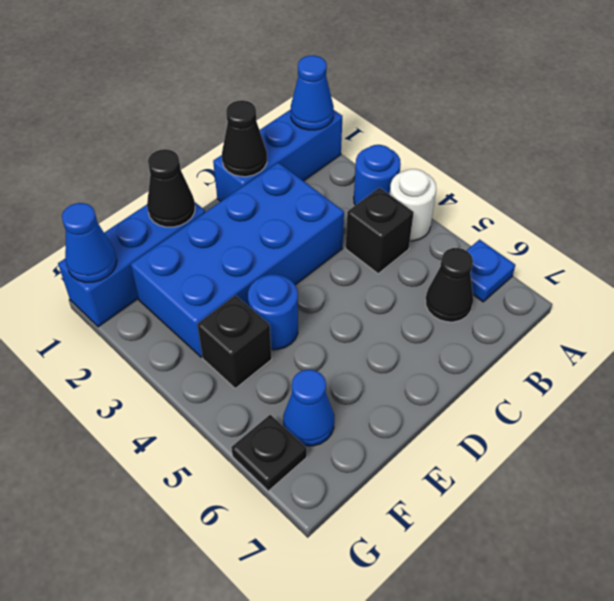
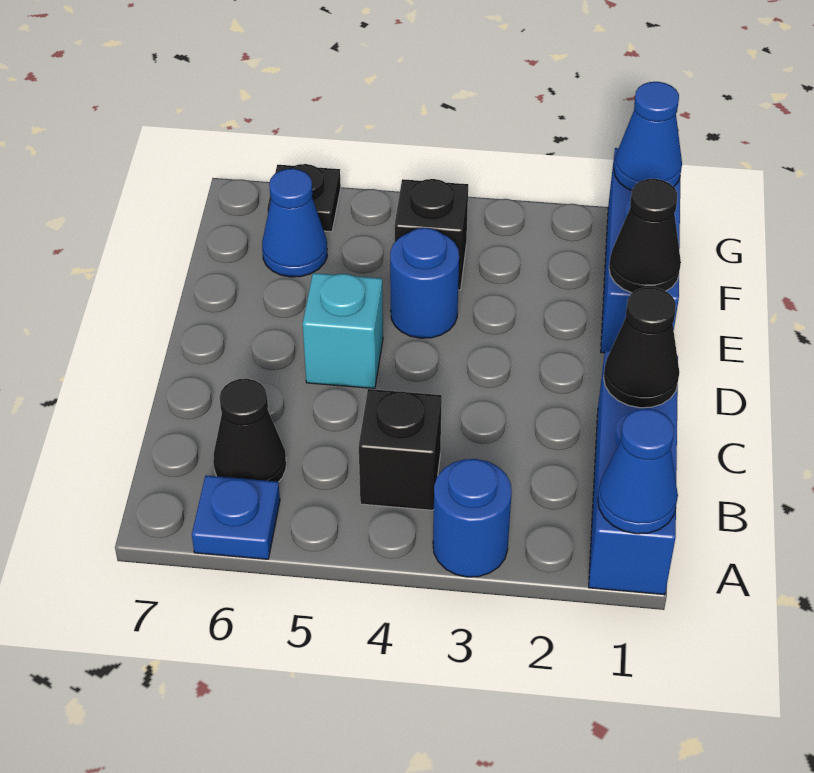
white 1x1 round brick [390,169,436,241] -> none
blue 2x4 brick [131,163,344,357] -> none
none -> cyan 1x1 brick [303,273,383,389]

